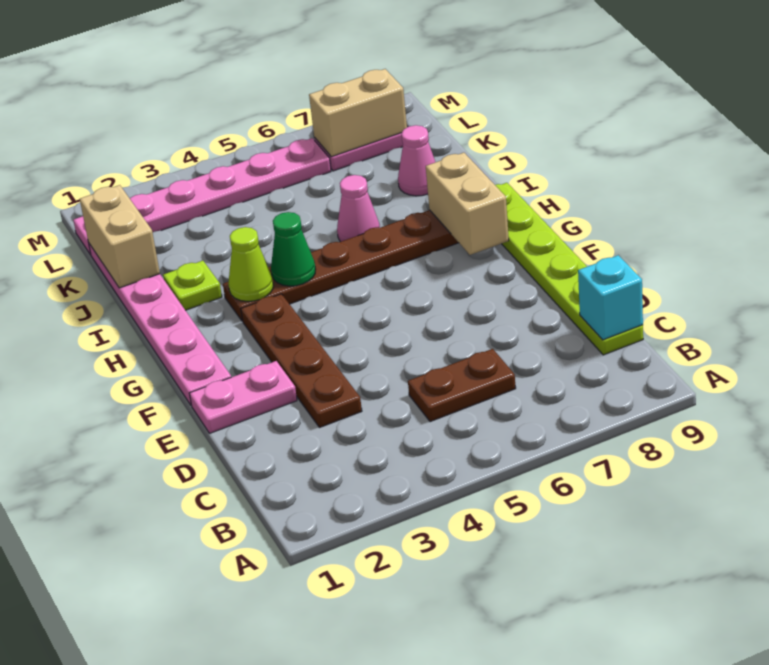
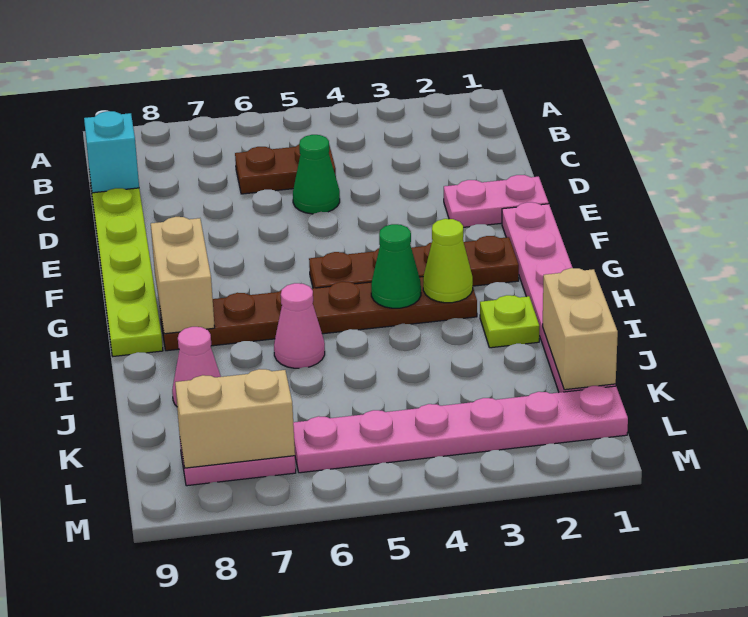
brown 1x4 plate [241,294,362,428] -> brown 1x4 plate turned to [309,236,519,288]
none -> green 1x1 cone [293,135,340,214]

